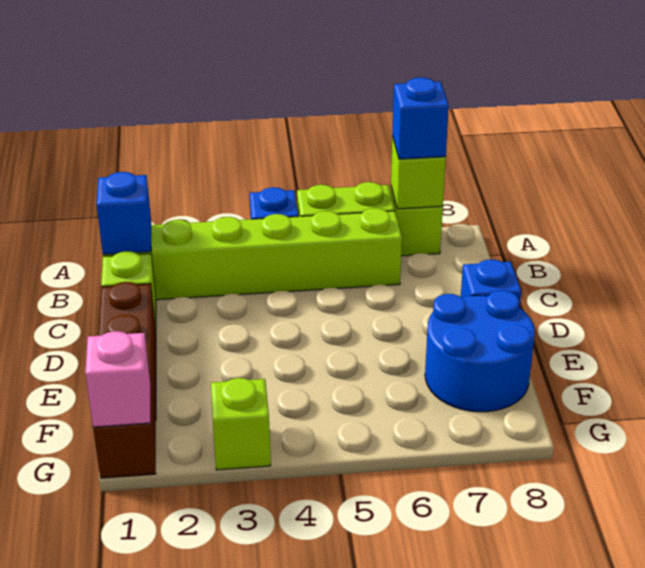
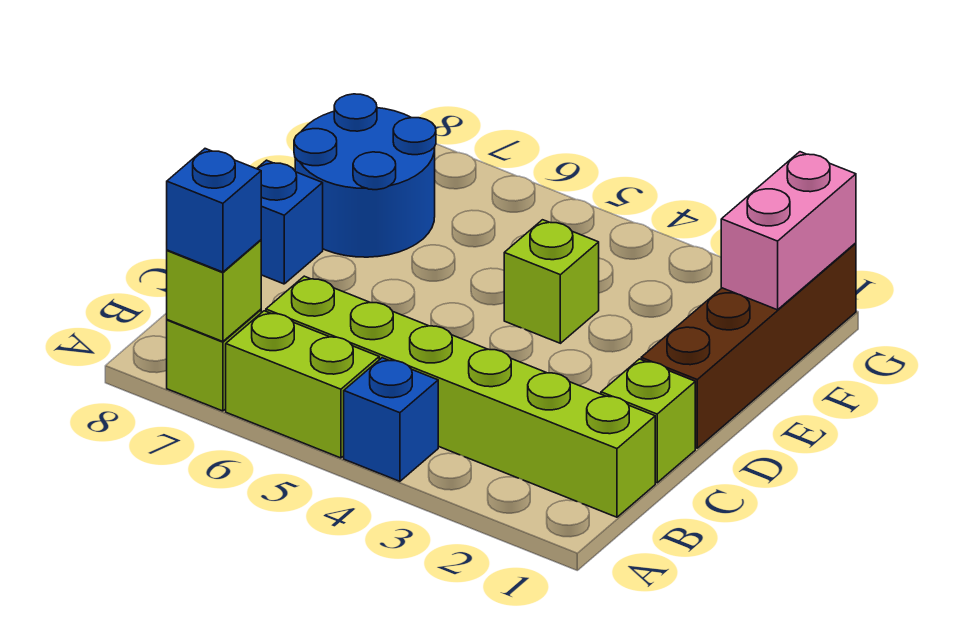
blue 1x1 brick [96,172,151,254] -> none
pink 1x1 brick [85,331,150,427] -> pink 1x2 brick [721,152,856,310]
lime 1x1 brick [211,378,271,470] -> lime 1x1 brick moved to [504,220,599,343]

